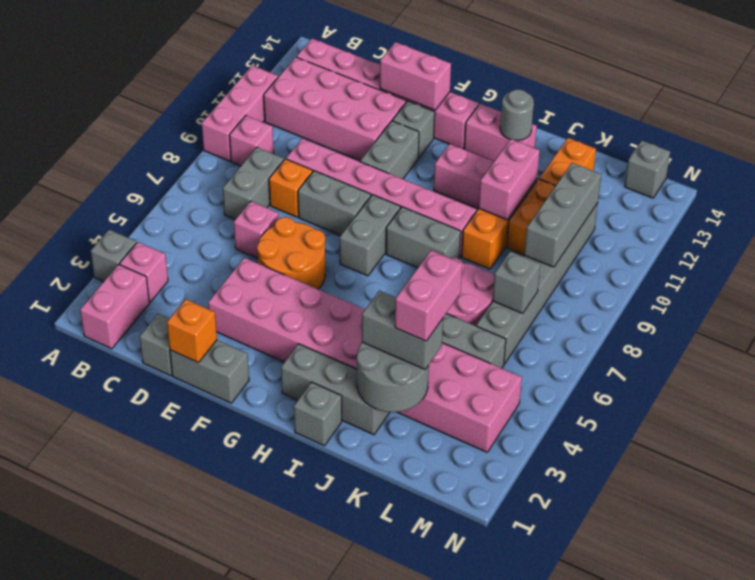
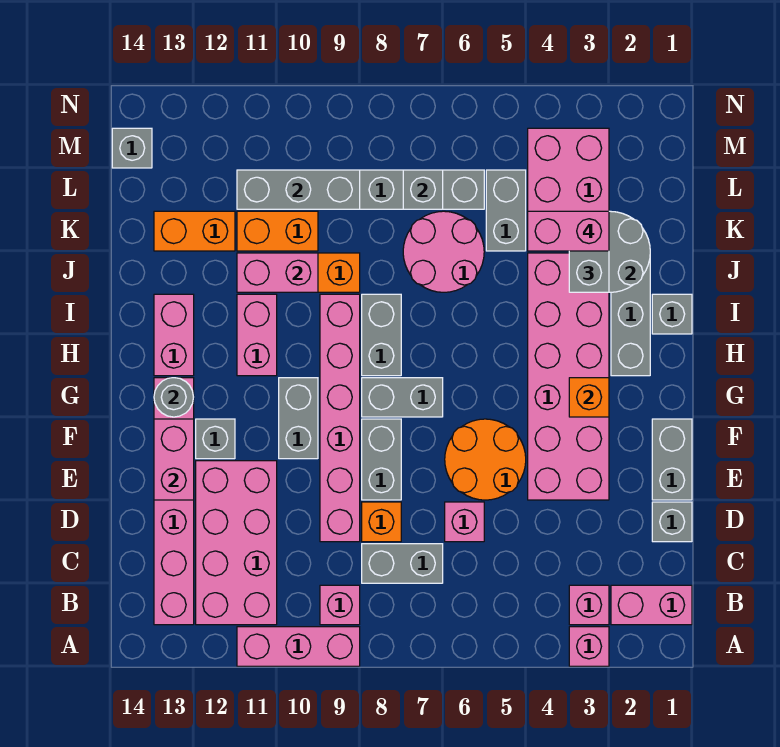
grey 1x1 brick [91,230,136,282] -> pink 1x1 brick [569,627,609,666]
orange 1x1 brick [167,299,217,363] -> orange 1x1 brick moved to [569,378,609,417]
grey 1x2 brick [360,121,419,179] -> grey 1x2 brick turned to [279,378,318,459]
grey 1x1 round brick [500,89,534,140] -> grey 1x1 round brick moved to [154,378,194,417]

